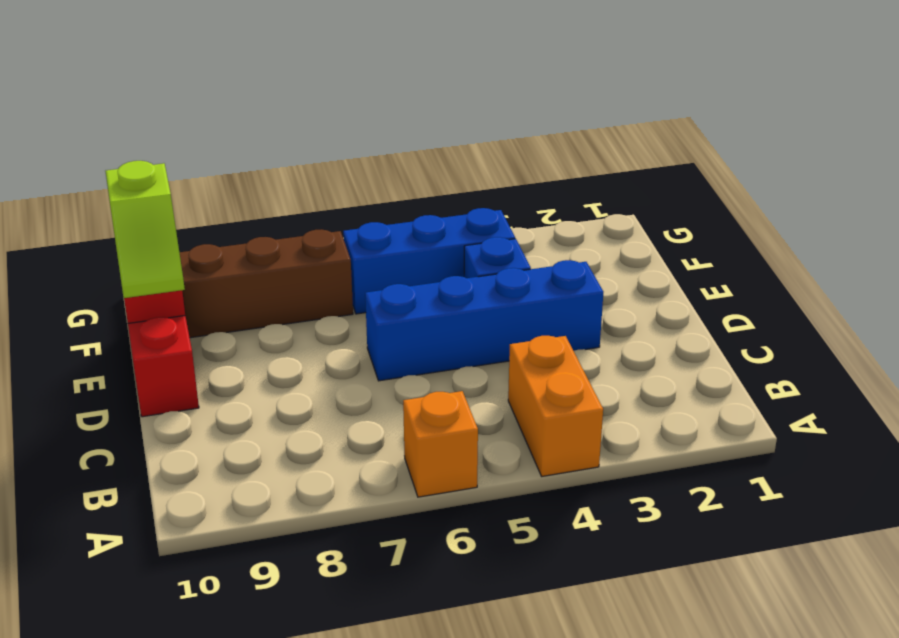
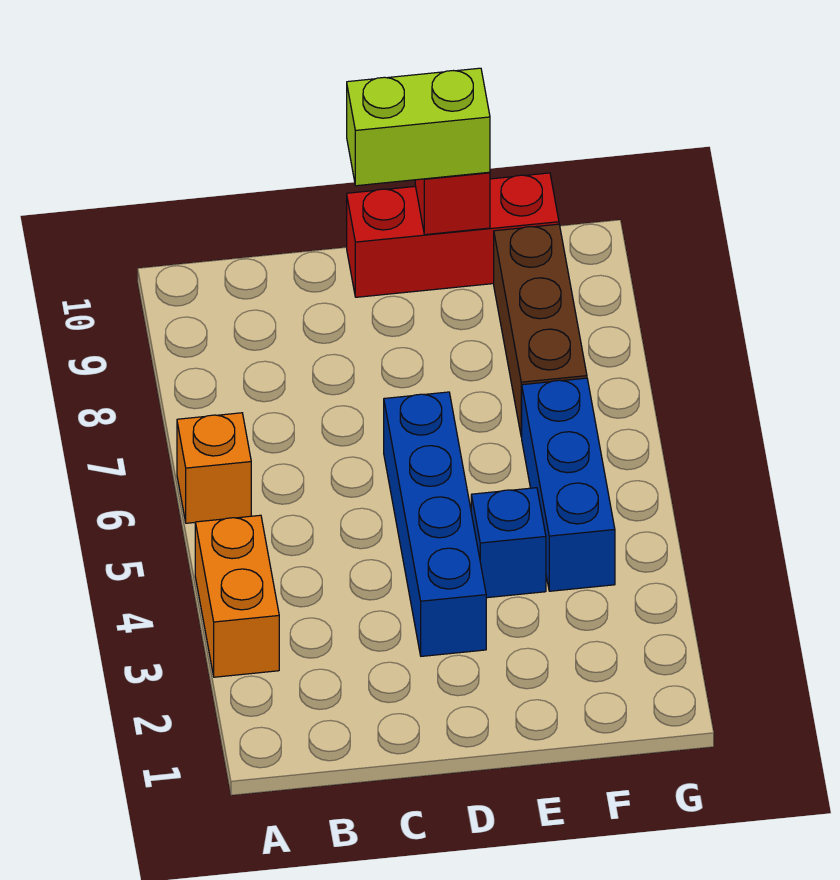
orange 1x2 brick [508,336,603,476] -> orange 1x2 brick turned to [195,515,279,677]
lime 1x2 slope [105,161,185,298] -> lime 1x2 brick [347,68,490,186]

